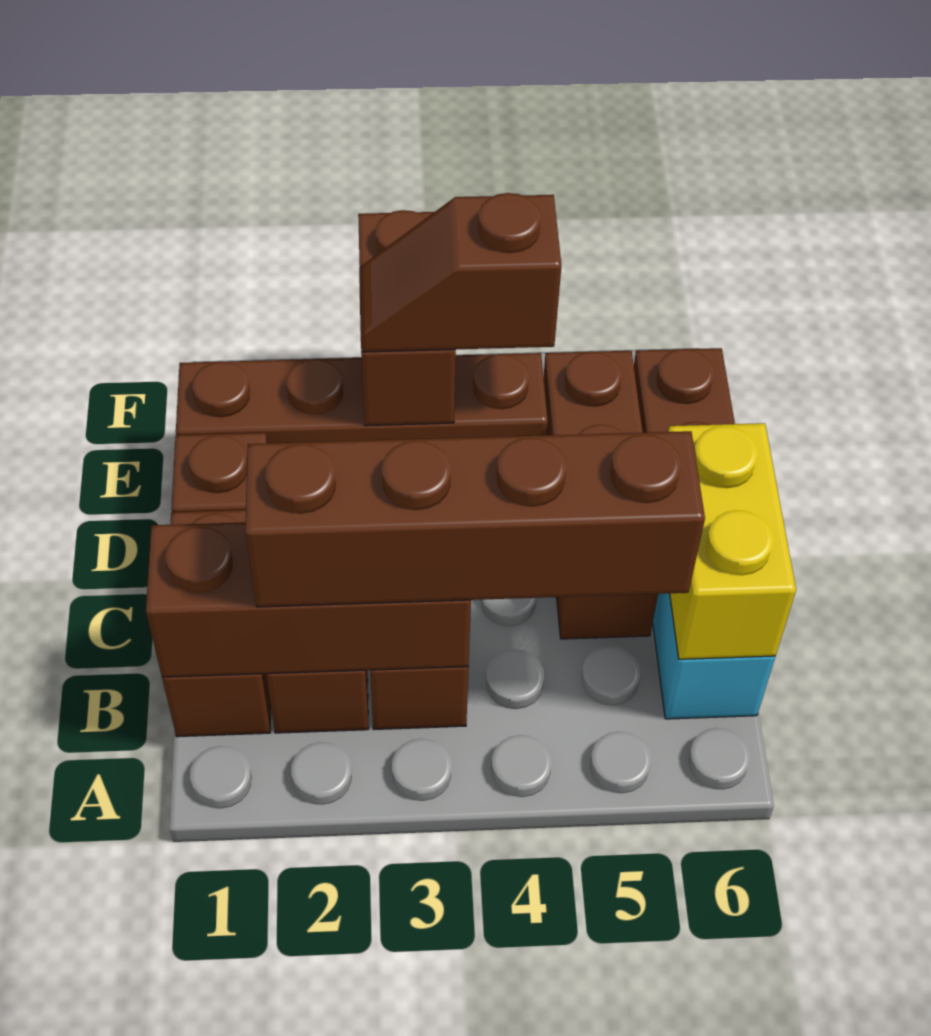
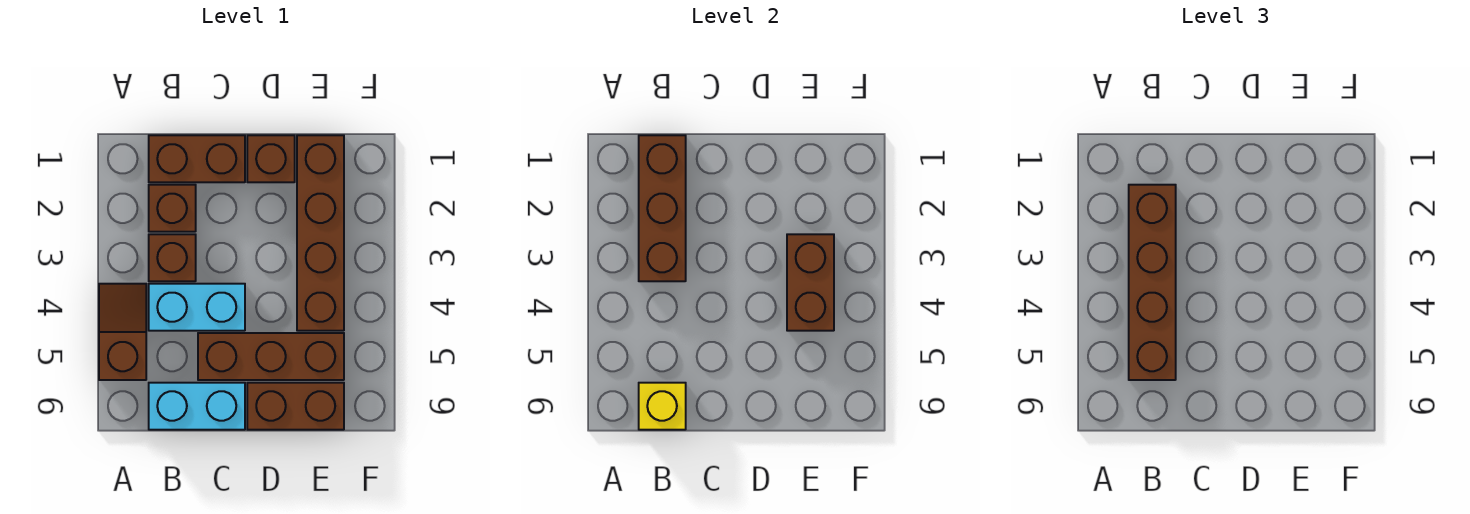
none -> cyan 1x2 brick [149,284,245,331]
yellow 1x2 brick [668,423,796,659] -> yellow 1x1 brick [639,383,686,430]
brown 1x2 brick [358,210,456,426] -> brown 1x2 brick turned to [787,234,834,331]
brown 1x2 slope [359,193,561,352] -> brown 1x2 slope moved to [99,284,146,380]

